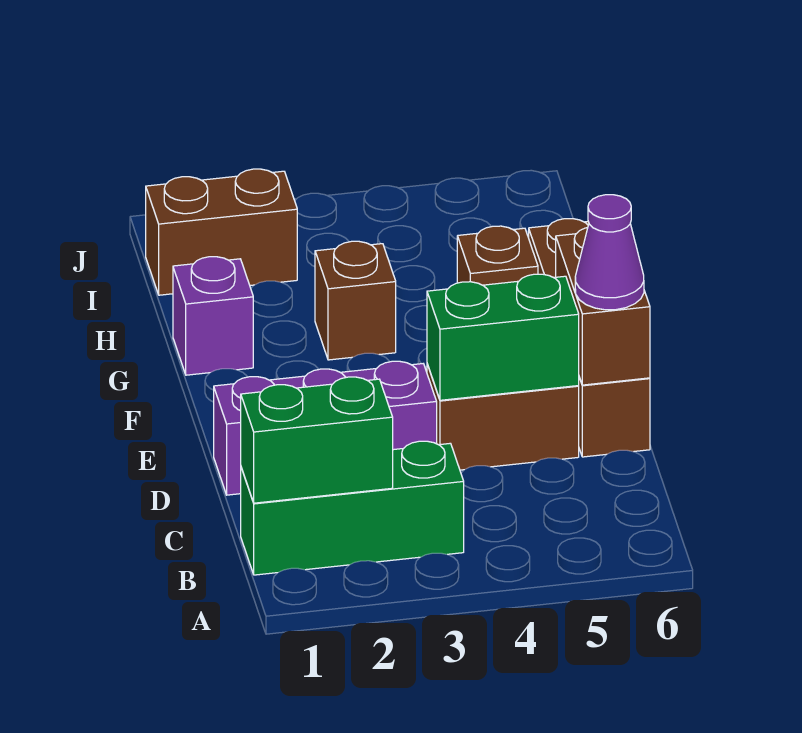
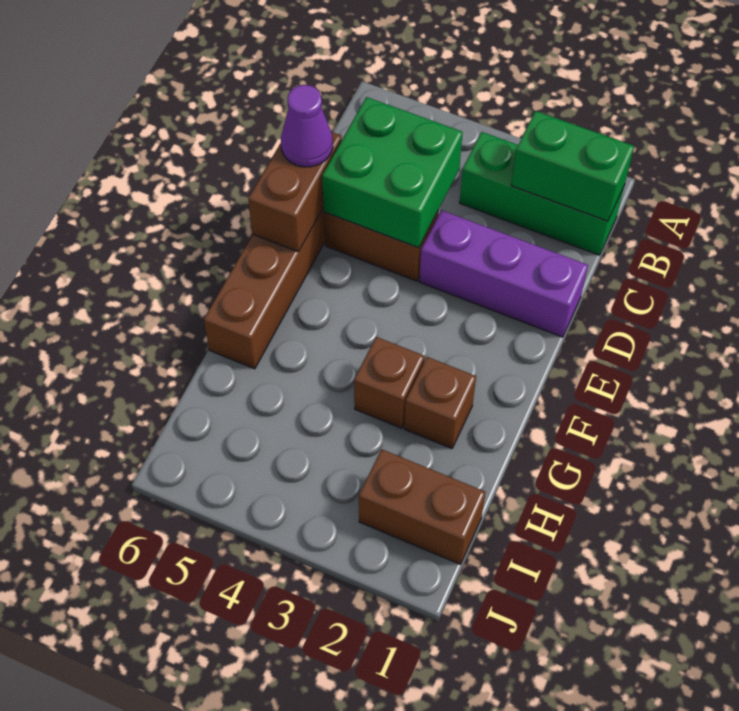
green 1x2 brick [427,274,579,400] -> green 2x2 brick [322,97,463,248]
purple 1x1 brick [173,257,253,375] -> none
brown 1x1 brick [457,226,538,285] -> brown 1x1 brick moved to [404,357,476,448]

